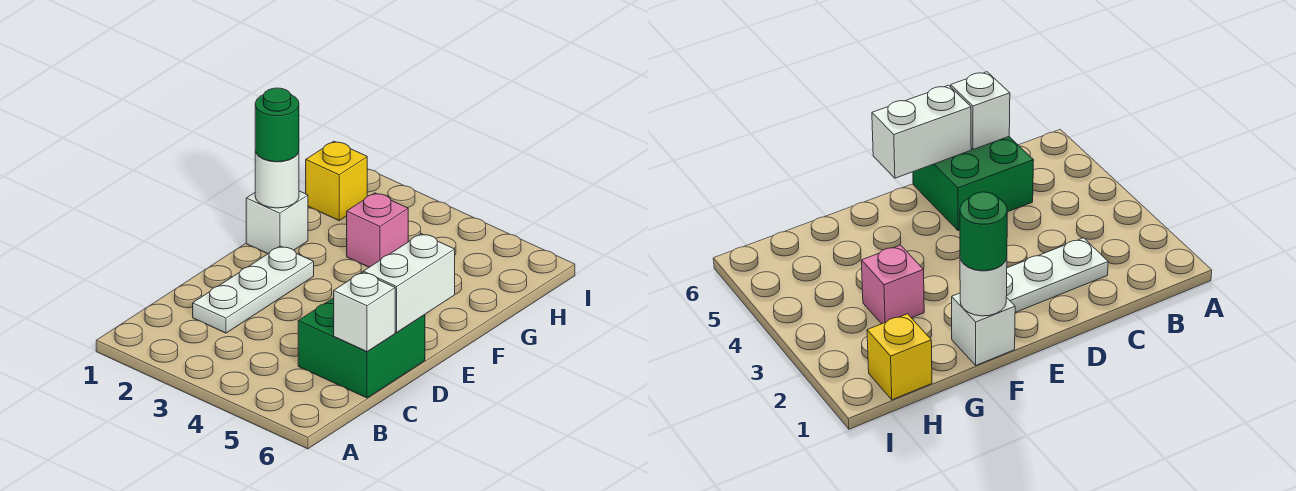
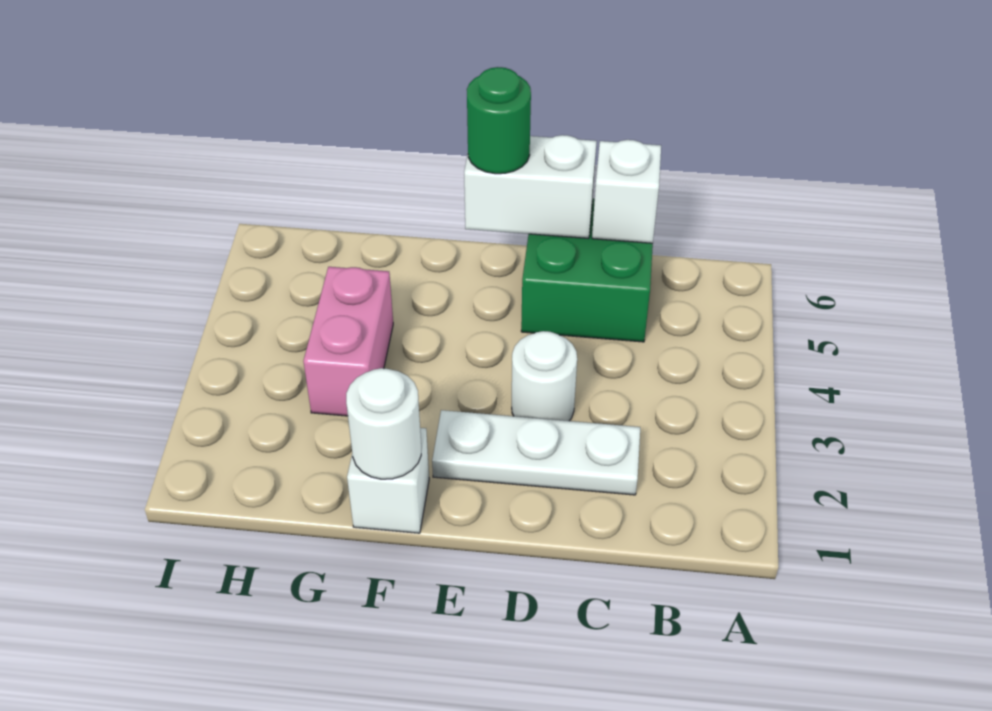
none -> white 1x1 round brick [512,331,577,421]
green 1x1 round brick [255,88,299,162] -> green 1x1 round brick moved to [467,67,531,174]
pink 1x1 brick [347,193,408,267] -> pink 1x2 brick [303,267,393,416]
yellow 1x1 brick [306,141,367,220] -> none

